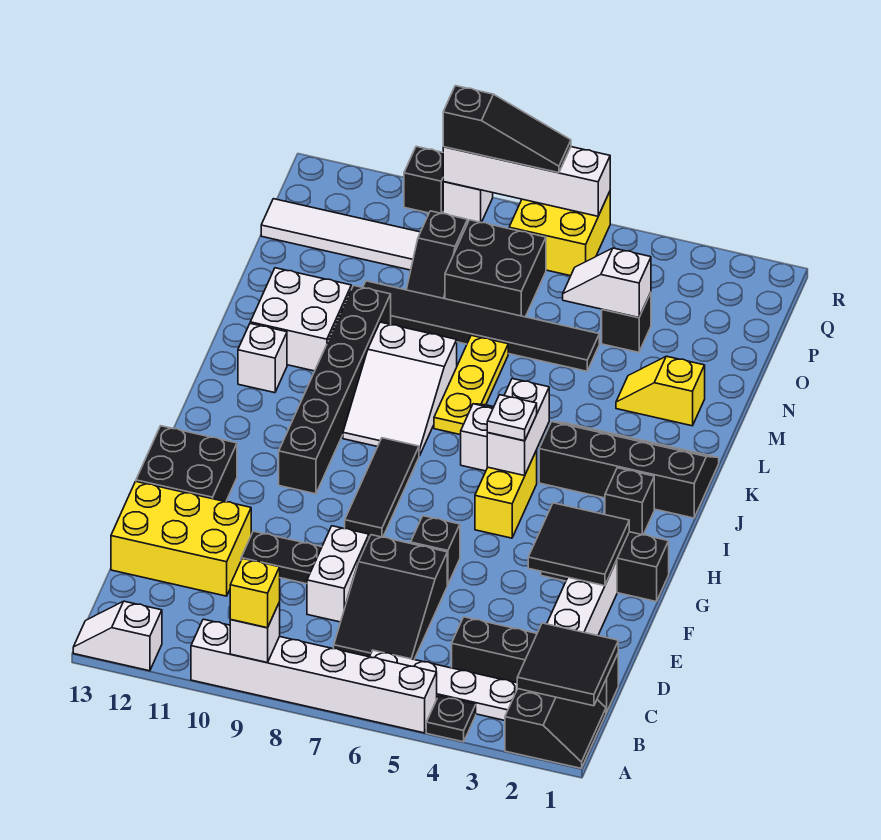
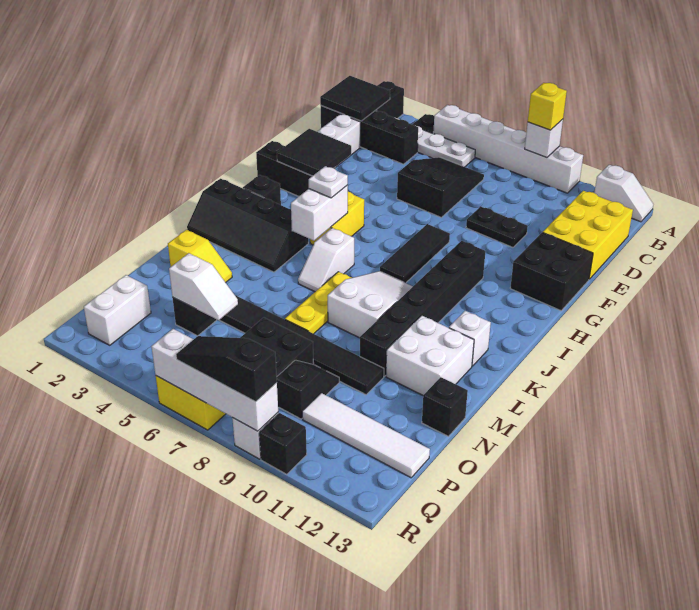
white 1x2 brick [307,526,369,622] -> white 1x2 brick moved to [84,275,151,345]
yellow 2x3 brick [111,481,251,596] -> yellow 2x3 brick turned to [543,191,633,279]
black 1x1 brick [411,516,460,585] -> black 1x1 brick moved to [422,377,468,436]

